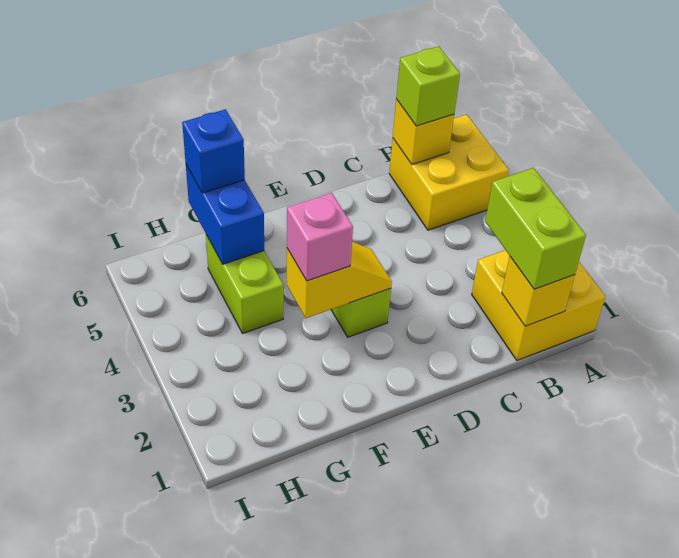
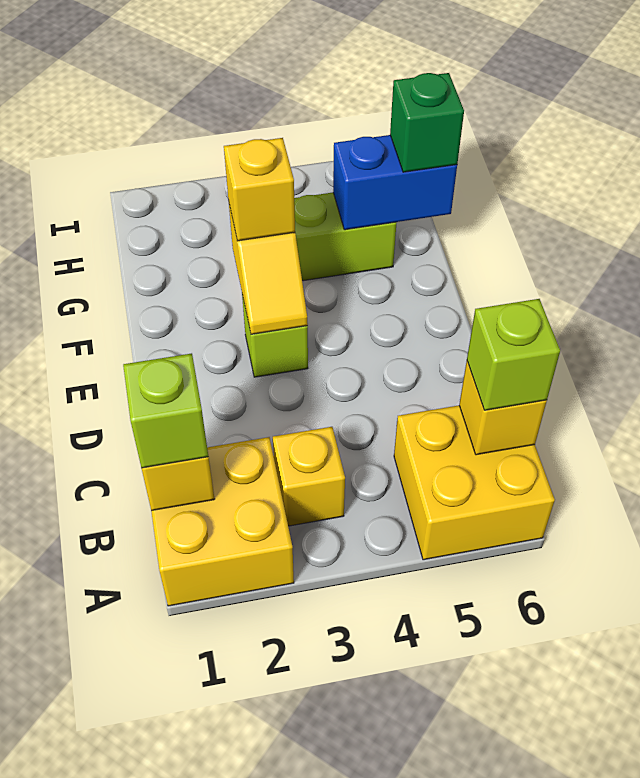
lime 1x2 brick [485,168,586,289] -> lime 1x1 brick [123,353,208,468]
none -> yellow 1x1 brick [273,427,345,526]
pink 1x1 brick [287,193,353,281] -> yellow 1x1 brick [224,138,295,241]
blue 1x1 brick [182,109,245,193] -> green 1x1 brick [390,73,464,172]

